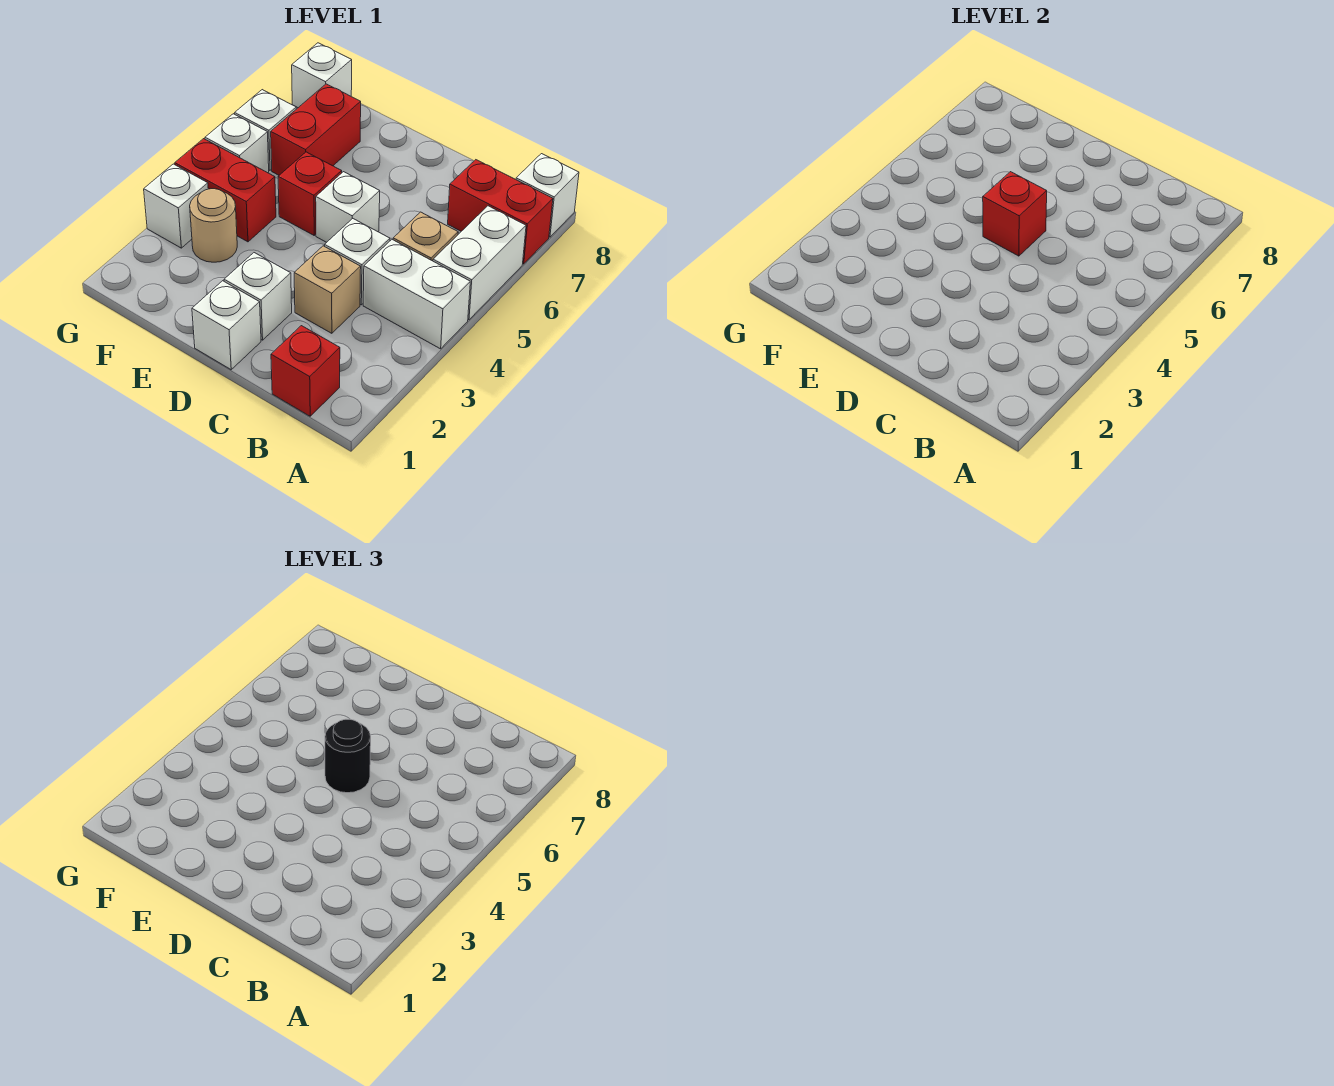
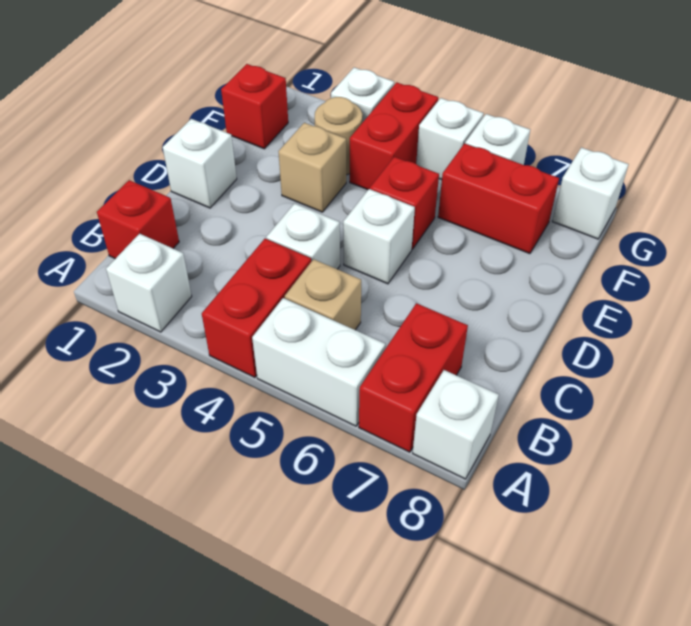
white 1x2 brick [363,240,470,349] -> red 1x2 brick [202,239,311,377]
tan 1x1 brick [294,246,361,333] -> tan 1x1 brick moved to [278,123,346,212]
white 1x1 brick [224,253,292,340] -> white 1x1 brick moved to [106,234,192,332]
red 1x1 brick [983,172,1047,256] -> red 1x1 brick moved to [221,64,288,149]
black 1x1 round brick [325,719,371,793] -> none

